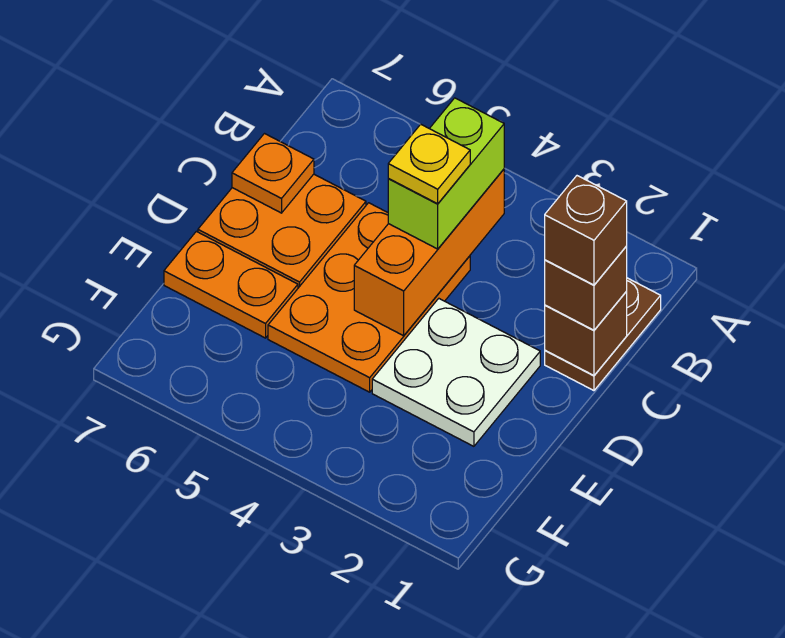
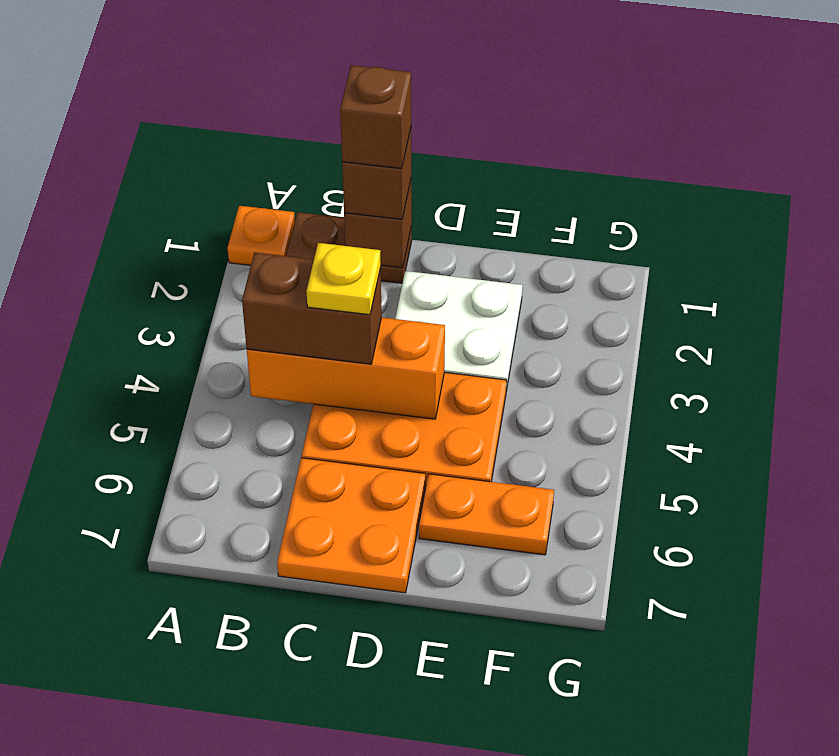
lime 1x2 brick [388,98,504,249] -> brown 1x2 brick [242,253,382,364]
orange 1x1 plate [232,134,314,213] -> orange 1x1 plate moved to [228,206,295,265]
orange 1x2 plate [164,231,298,338] -> orange 1x2 plate turned to [419,474,554,555]

